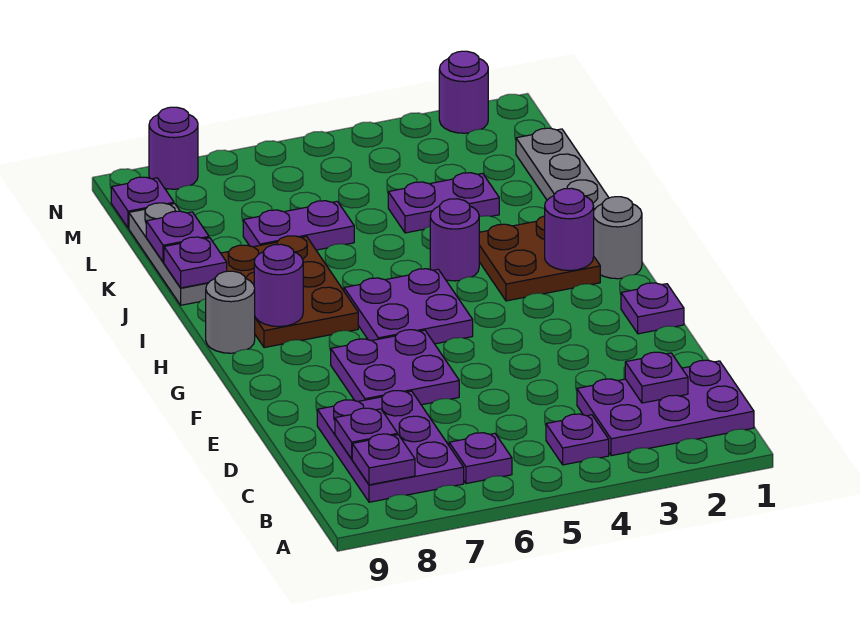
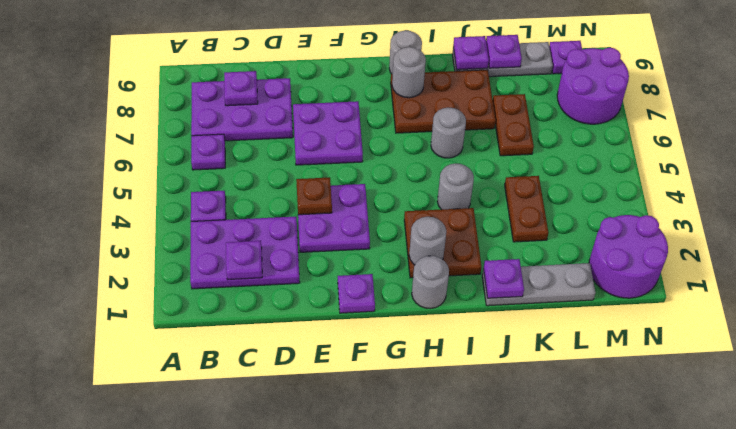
purple 2x3 plate [577,360,754,456] -> purple 2x3 plate turned to [190,217,300,289]
purple 1x1 plate [352,434,415,485] -> purple 1x1 plate moved to [484,259,524,298]
none -> brown 1x1 plate [296,177,332,215]
purple 2x2 plate [344,269,473,344] -> purple 2x2 plate moved to [298,184,370,252]
purple 1x1 round brick [545,188,594,271] -> grey 1x1 round brick [409,217,446,265]
purple 1x1 round brick [254,244,303,327] -> grey 1x1 round brick [392,47,426,98]
purple 1x1 round brick [430,199,479,281] -> grey 1x1 round brick [437,164,474,210]
none -> grey 1x1 round brick [431,108,466,158]
purple 1x2 plate [388,173,499,233] -> brown 1x2 plate [505,176,548,242]
purple 1x2 plate [243,201,354,250] -> brown 1x2 plate [493,94,534,156]
purple 1x1 round brick [439,51,488,133] -> purple 2x2 round brick [589,215,668,298]
purple 1x1 round brick [149,107,198,189] -> purple 2x2 round brick [557,48,629,124]

